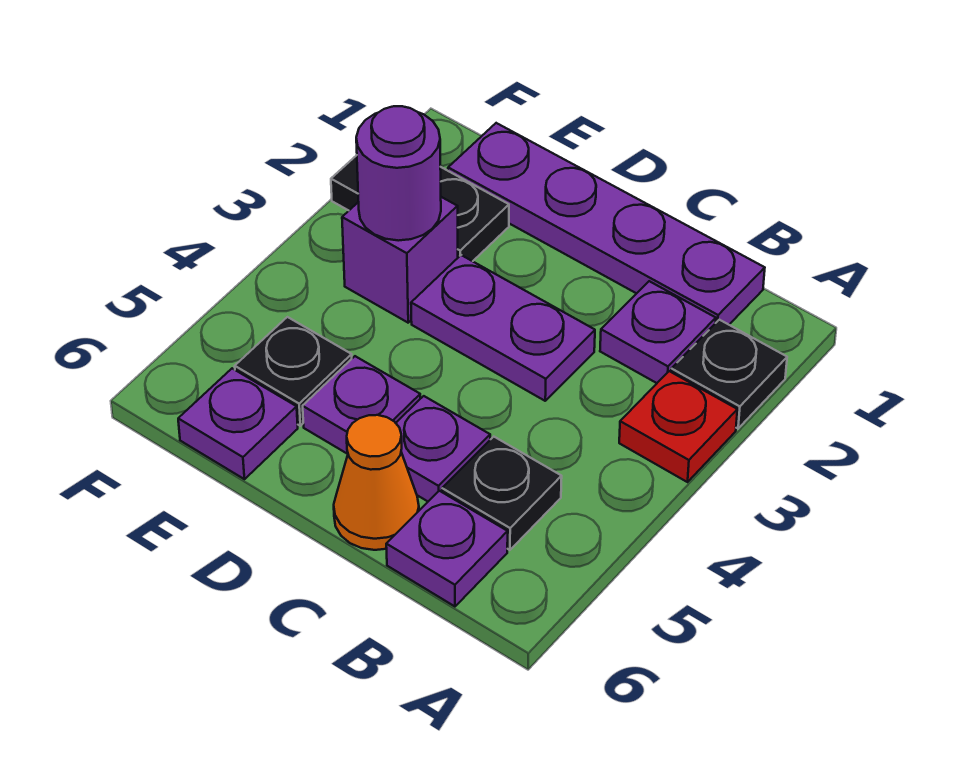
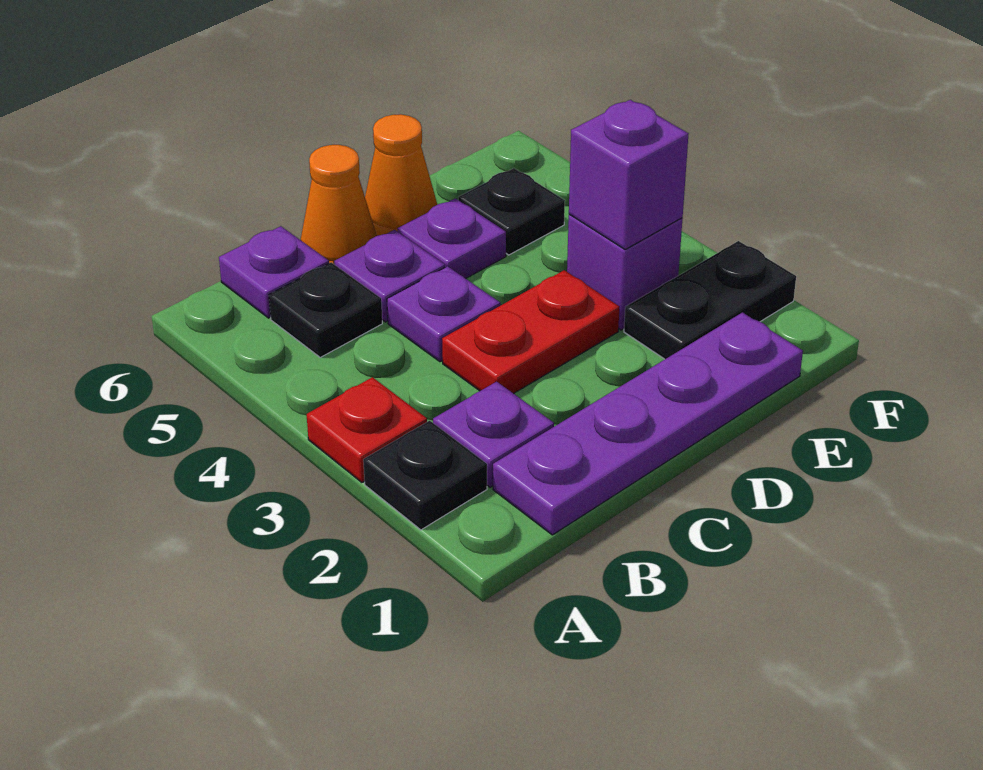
purple 1x2 plate [411,255,595,401] -> red 1x2 plate [442,270,619,394]
none -> orange 1x1 cone [365,114,437,236]
purple 1x1 round brick [356,106,441,241] -> purple 1x1 brick [569,100,688,249]
purple 1x1 plate [178,368,298,479] -> purple 1x1 plate moved to [387,266,500,362]

